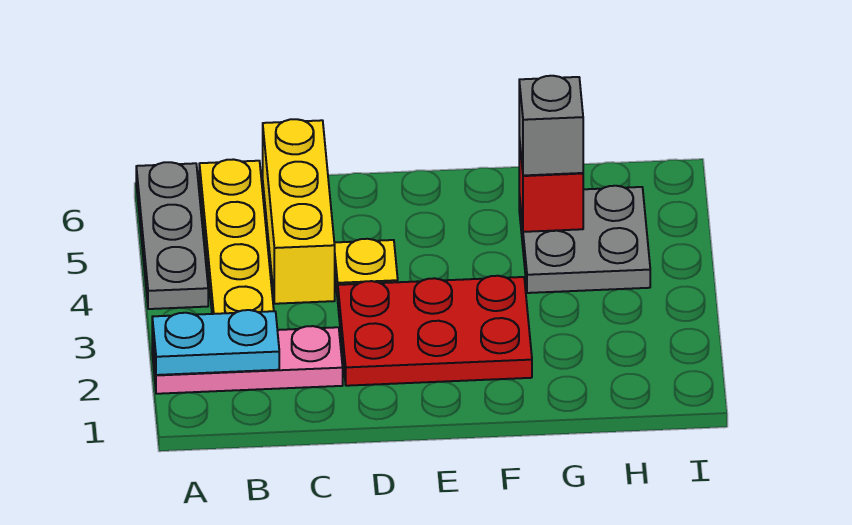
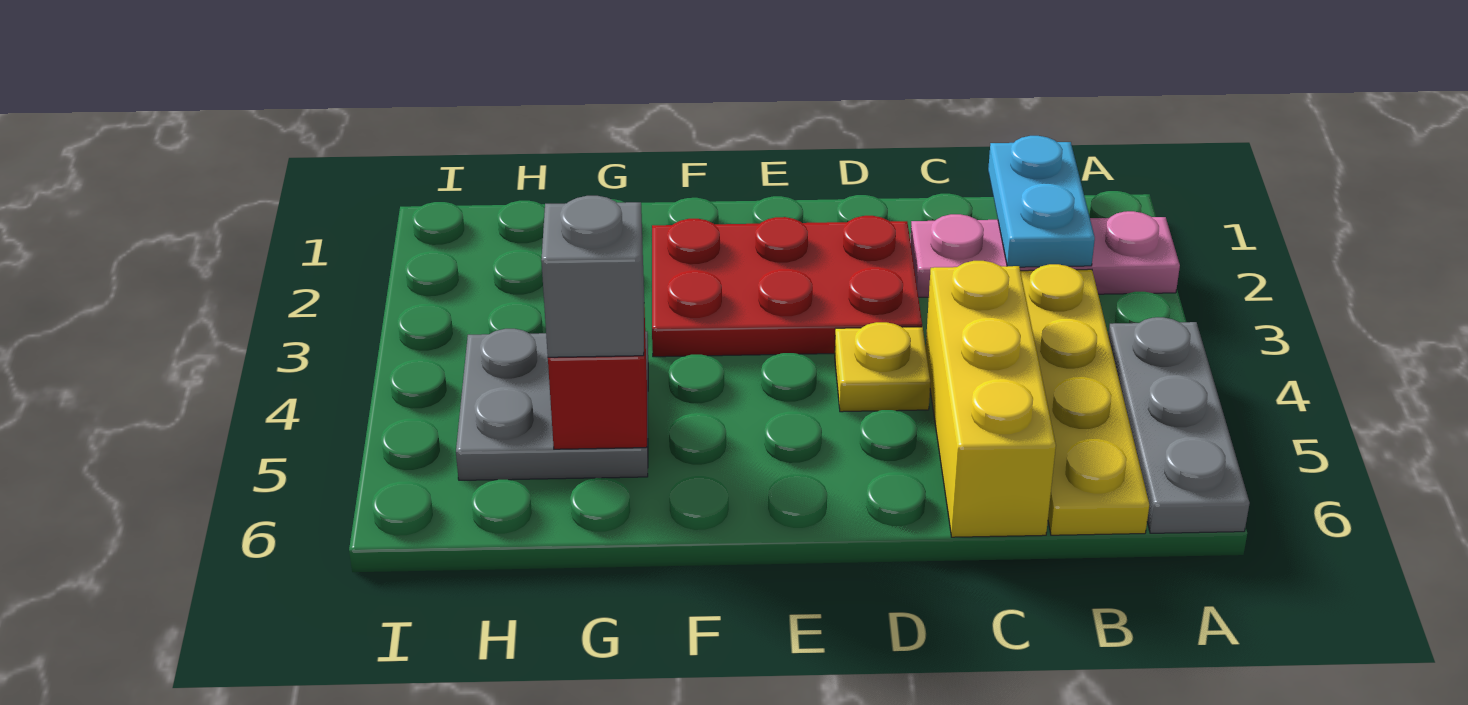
cyan 1x2 plate [152,310,279,375] -> cyan 1x2 plate turned to [988,136,1095,267]

